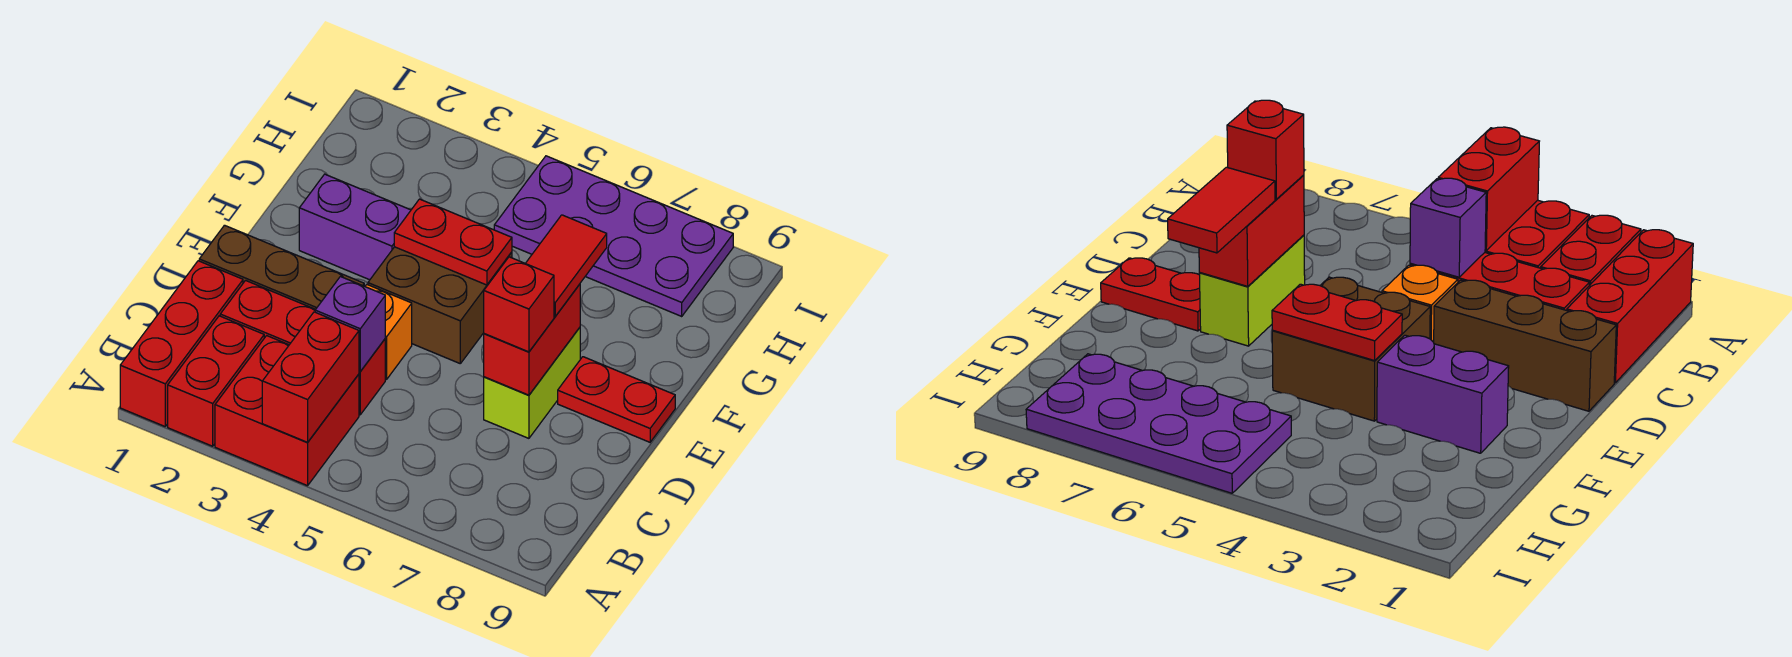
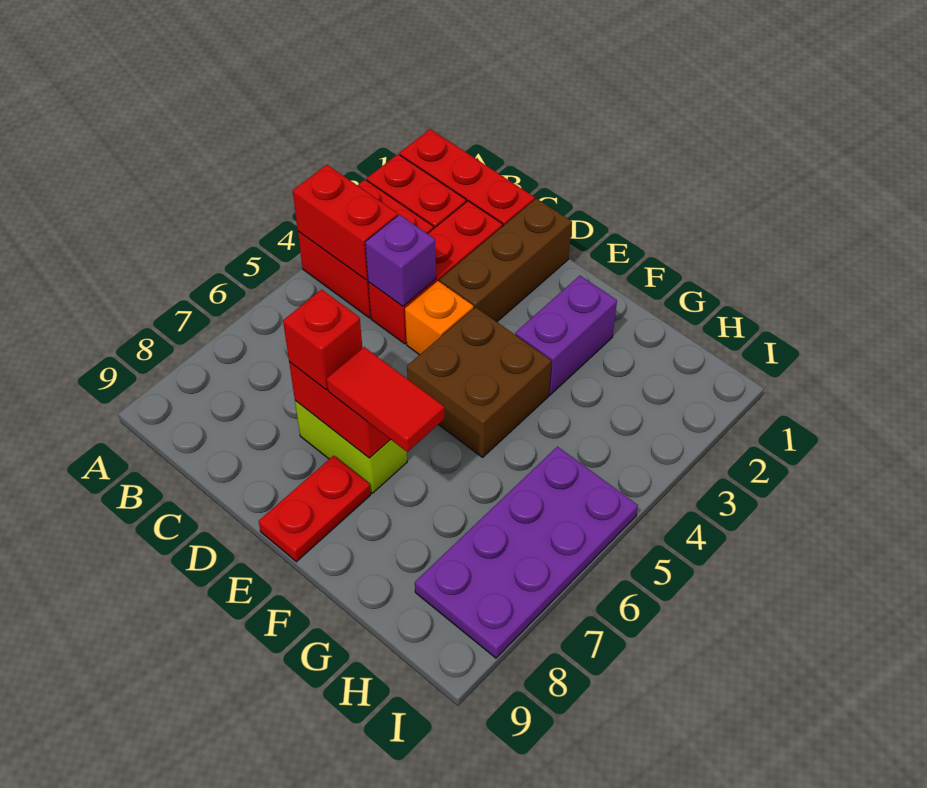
red 1x2 plate [394,199,512,285] -> none

